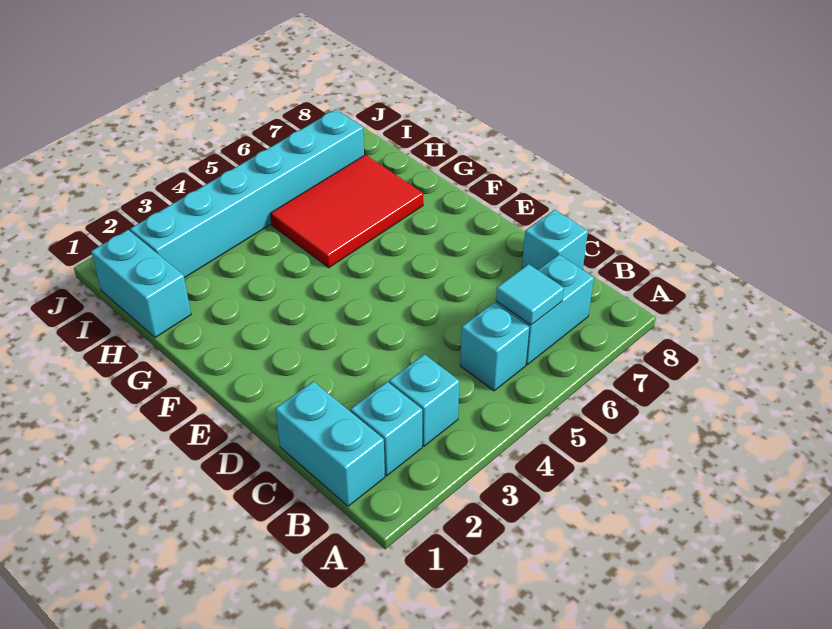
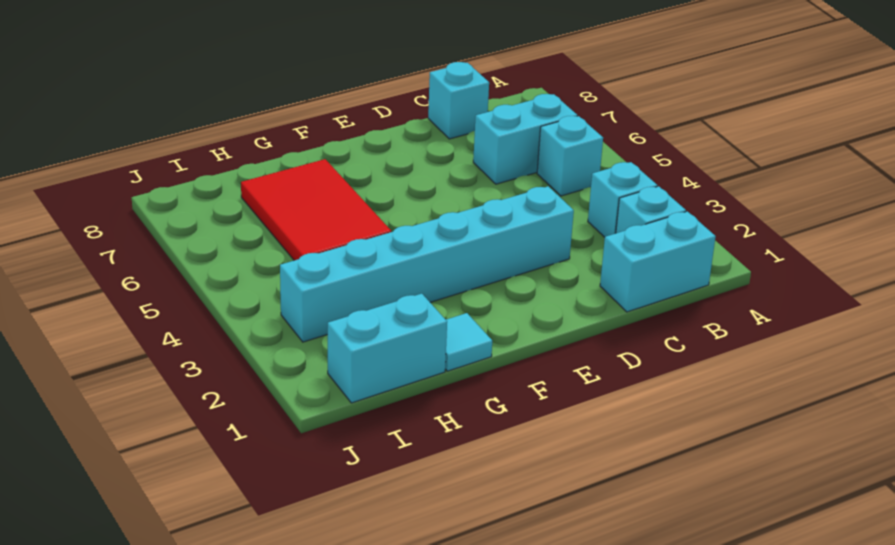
cyan 1x2 brick [496,255,594,365] -> cyan 1x2 brick turned to [473,94,577,184]
cyan 1x1 tile [496,264,564,325] -> cyan 1x1 tile moved to [445,313,492,371]
cyan 1x6 brick [130,109,364,278] -> cyan 1x6 brick turned to [280,186,574,342]

